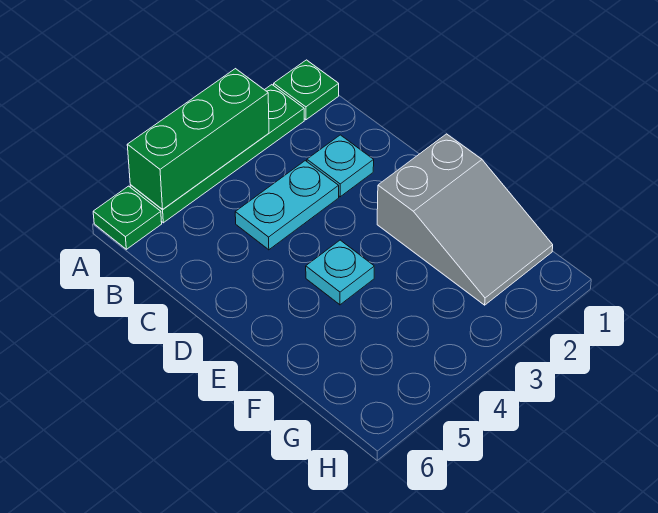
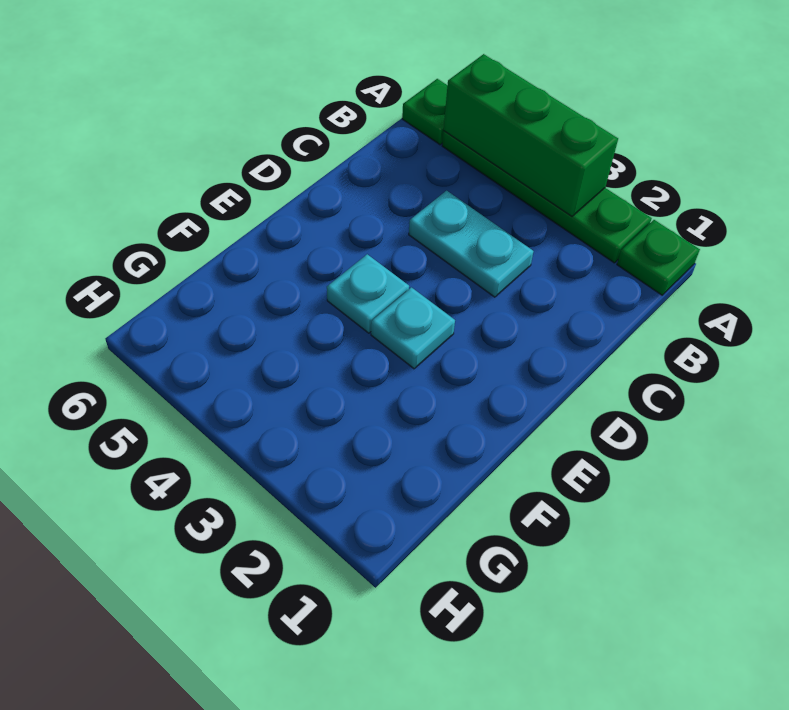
cyan 1x1 plate [307,135,374,197] -> cyan 1x1 plate moved to [371,287,455,369]
grey 2x3 slope [377,134,553,305] -> none

